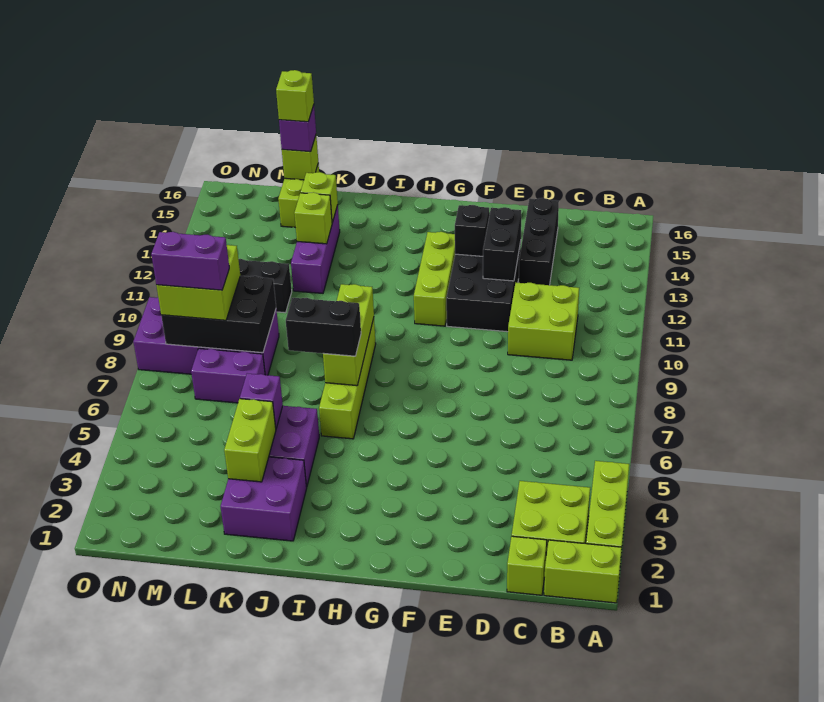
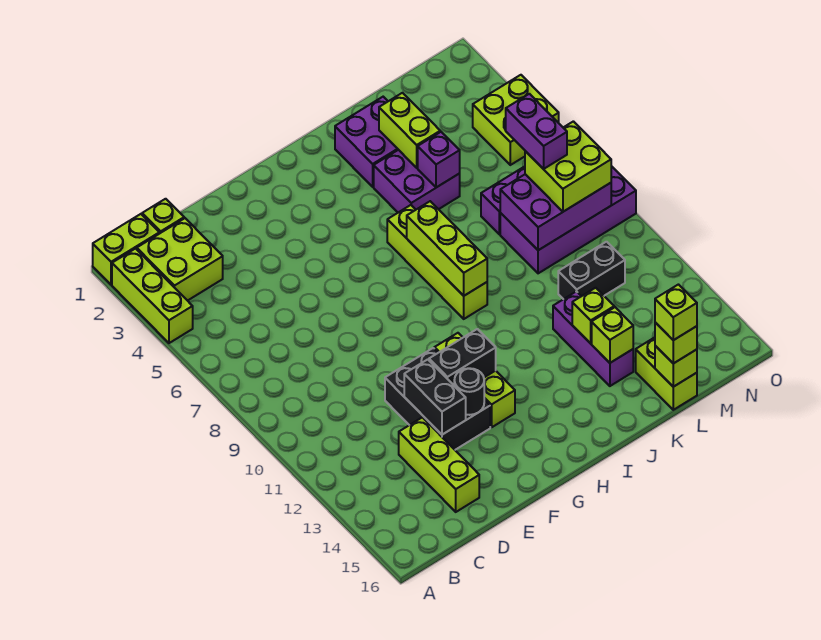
lime 2x2 brick [508,283,579,360] -> lime 2x2 brick moved to [473,75,559,165]
black 1x3 brick [519,198,559,285] -> lime 1x3 brick [399,417,479,512]
black 1x1 brick [455,205,489,256] -> black 1x1 round brick [454,368,484,415]
black 1x2 brick [286,298,361,356] -> black 1x2 brick moved to [429,329,496,385]
black 2x3 brick [161,276,276,353] -> purple 2x3 brick [500,174,611,250]
purple 1x1 brick [279,105,316,152] -> lime 1x1 brick [655,322,697,364]
purple 1x2 brick [151,232,229,290] -> purple 1x2 brick turned to [506,94,567,169]

